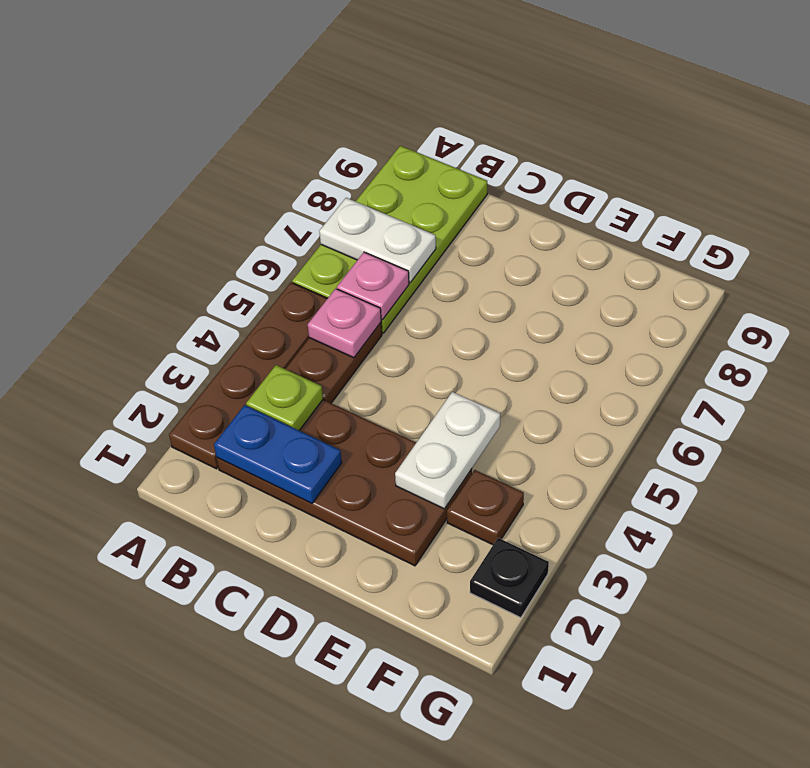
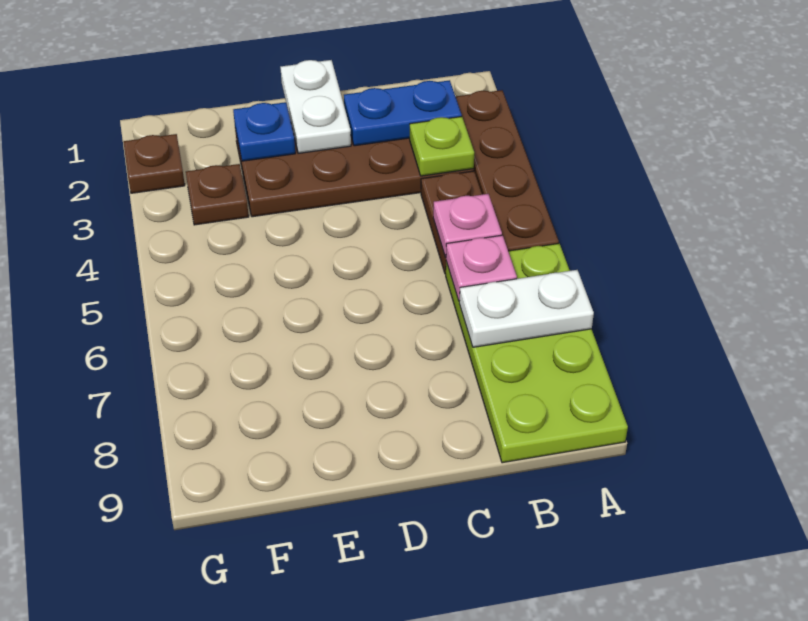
none -> blue 1x1 plate [233,102,295,161]
white 1x2 plate [395,392,500,509] -> white 1x2 plate moved to [280,60,351,153]
black 1x1 plate [470,538,549,618] -> brown 1x1 plate [124,134,185,193]

